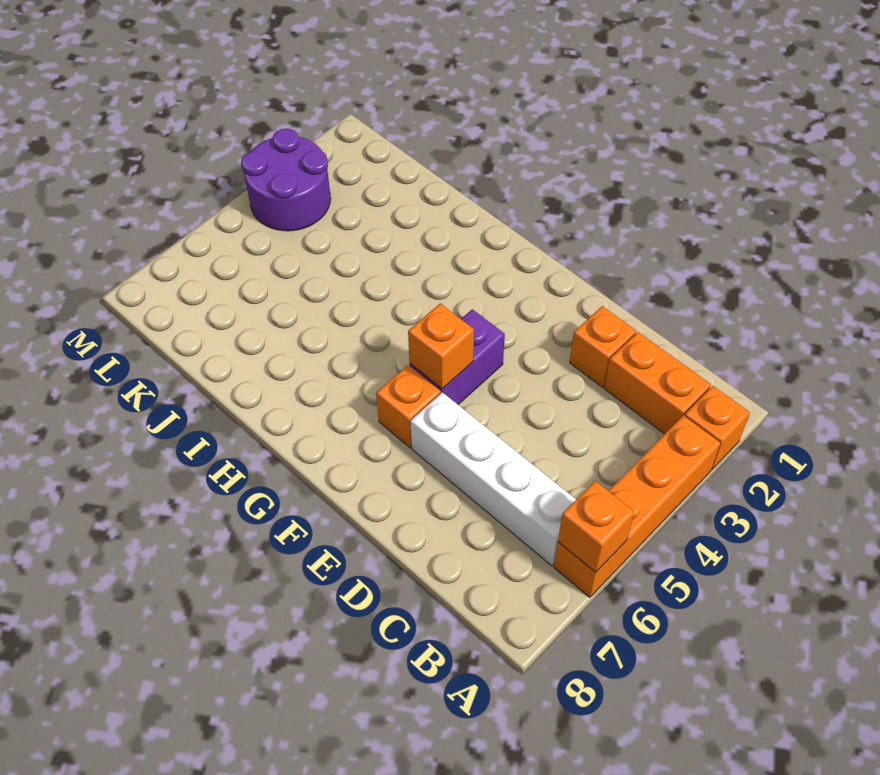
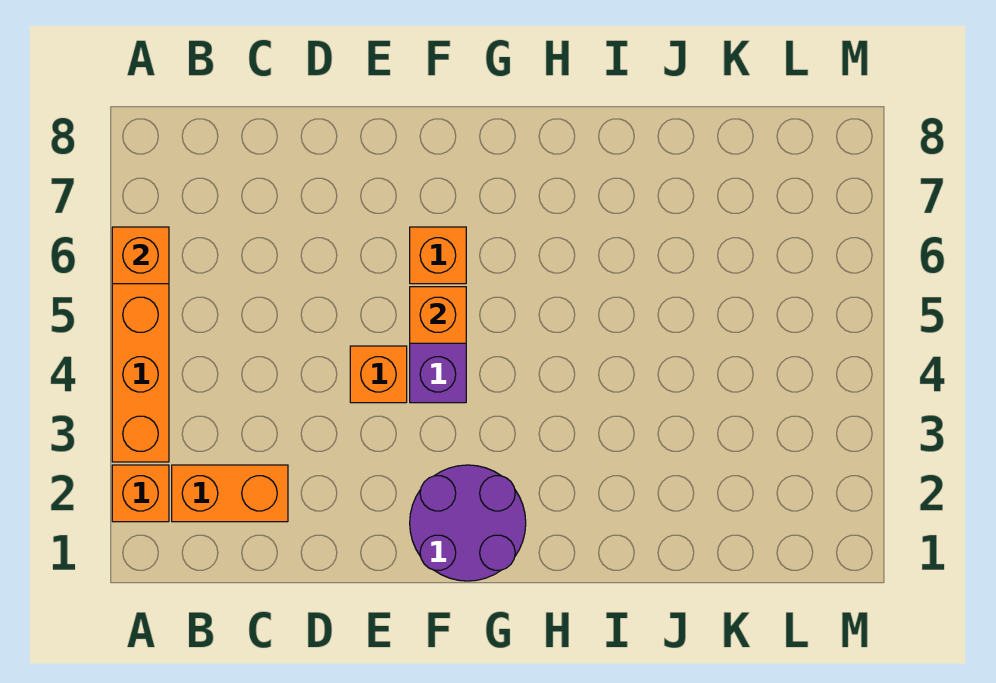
white 1x4 brick [410,392,576,566] -> none
orange 1x1 brick [570,306,636,387] -> orange 1x1 brick moved to [350,346,407,403]
purple 2x2 round brick [241,129,331,231] -> purple 2x2 round brick moved to [410,465,526,581]

